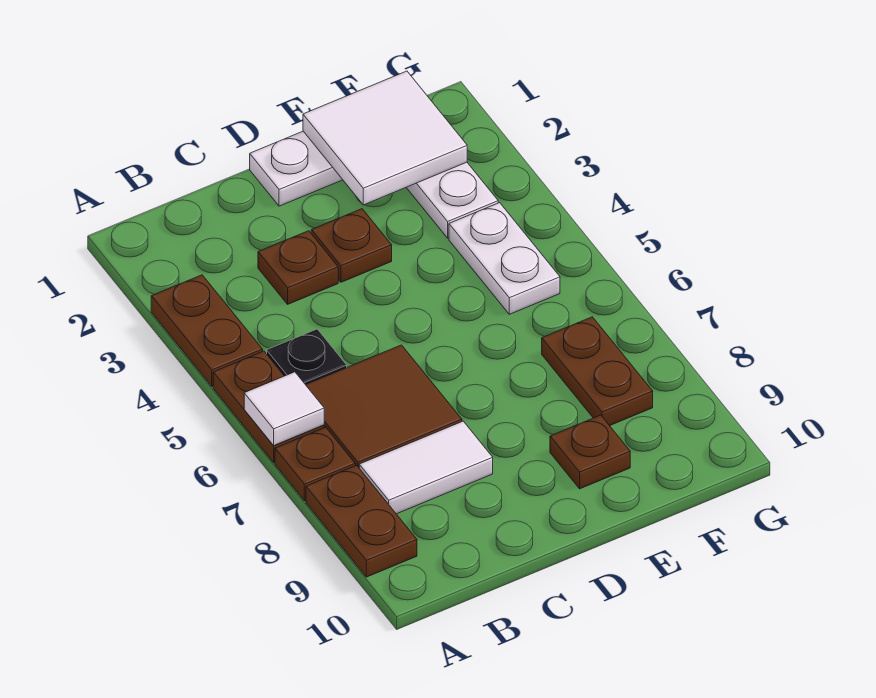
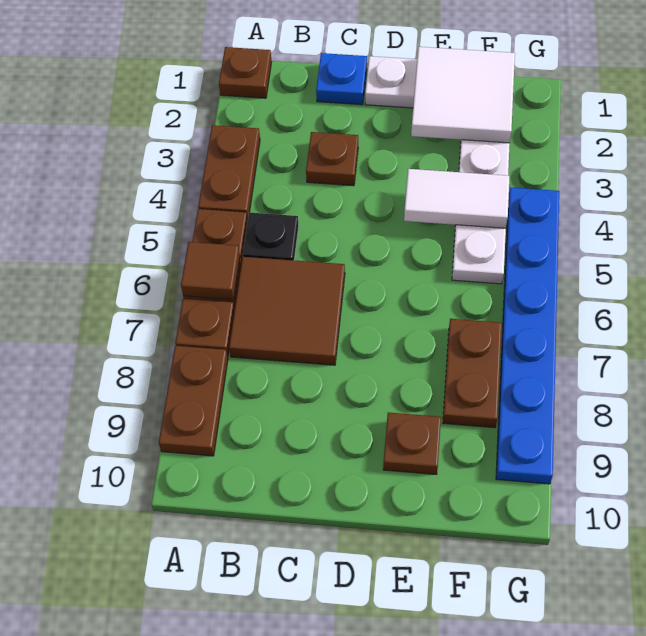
white 1x1 tile [244,372,324,446] -> brown 1x1 tile [181,242,240,300]
white 1x2 tile [359,421,493,514] -> white 1x2 tile moved to [404,169,510,228]
none -> blue 1x1 plate [316,53,367,105]
brown 1x1 plate [311,209,392,282] -> brown 1x1 plate moved to [219,47,272,98]
none -> blue 1x6 plate [496,187,559,484]

